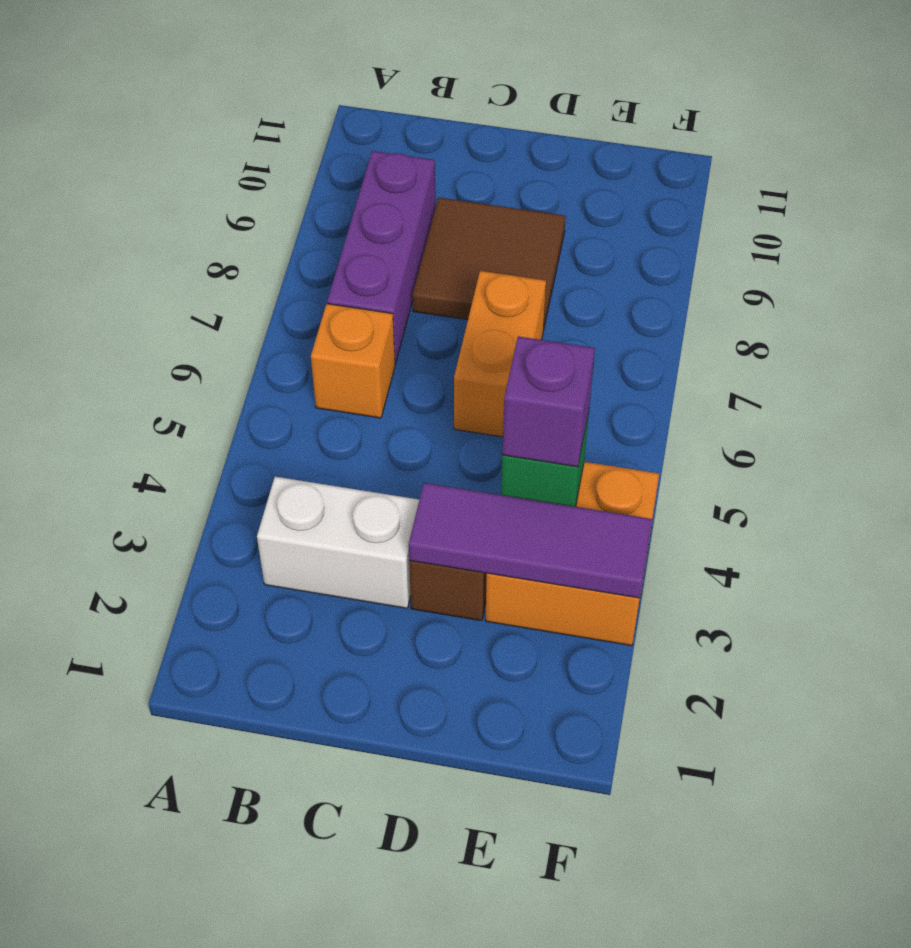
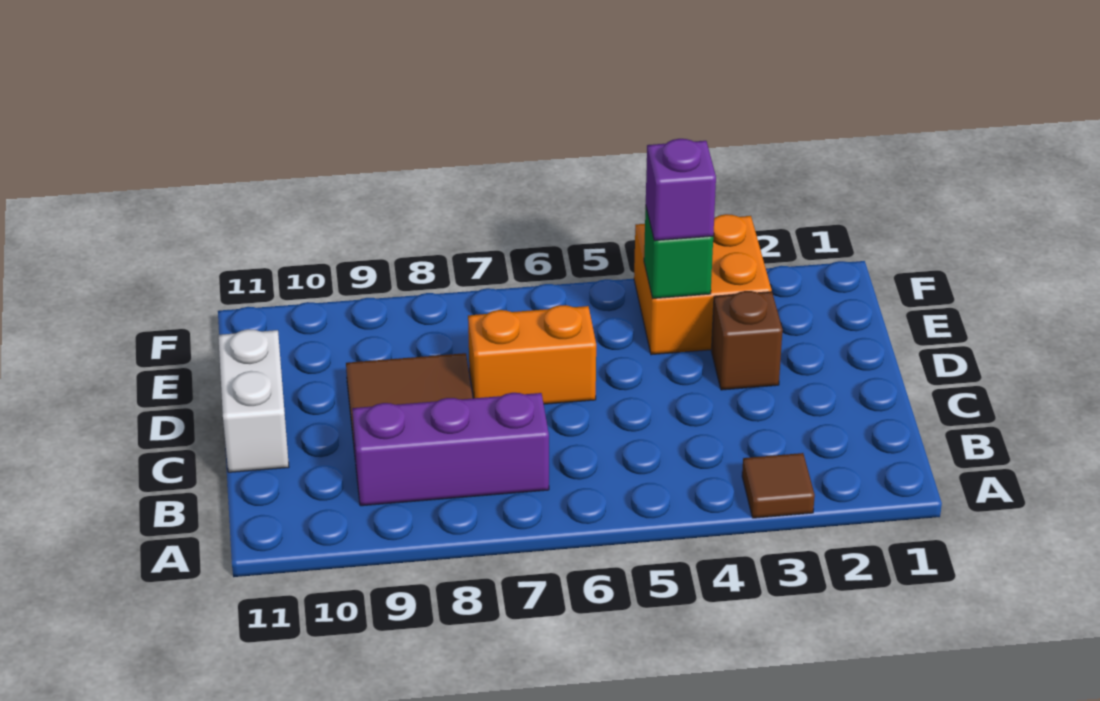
none -> brown 1x1 tile [742,453,815,518]
white 1x2 brick [257,477,419,608] -> white 1x2 brick moved to [218,329,289,472]
orange 1x1 brick [311,304,395,418] -> none
purple 1x3 tile [409,483,652,598] -> none

